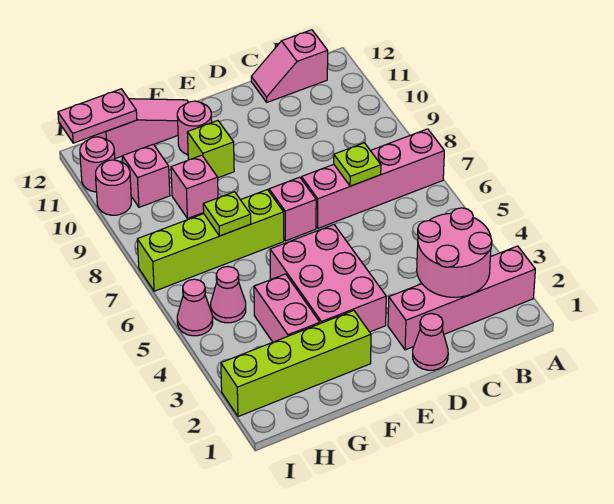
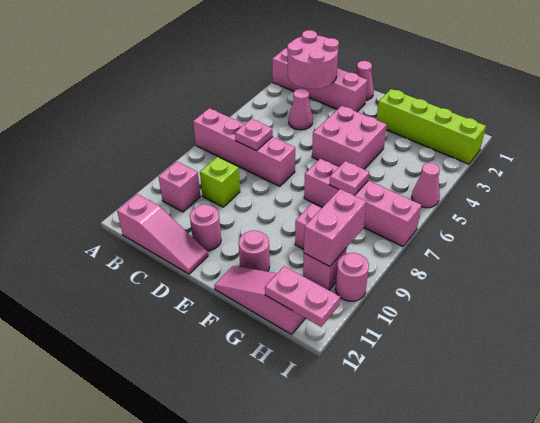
pink 1x2 slope [251,30,328,102] -> pink 1x3 slope [117,194,208,274]
lime 1x1 plate [334,143,381,186] -> pink 1x1 plate [235,119,273,151]
pink 2x3 brick [270,225,386,332] -> pink 2x2 brick [312,106,387,169]
pink 1x1 brick [269,177,316,241] -> pink 1x1 brick moved to [159,162,201,212]
lime 1x4 brick [137,190,284,291] -> pink 1x4 brick [304,159,421,247]
lime 1x1 brick [187,121,234,178] -> lime 1x1 brick moved to [200,157,240,207]
pink 1x2 brick [254,274,320,342] -> pink 1x2 brick moved to [304,189,366,267]
lime 1x1 plate [203,192,251,236] -> pink 1x1 plate [329,161,369,196]
pink 1x1 cone [211,267,246,323] -> pink 1x1 cone moved to [289,89,313,130]
pink 1x1 round brick [80,137,115,192] -> pink 1x1 round brick moved to [190,204,221,251]

